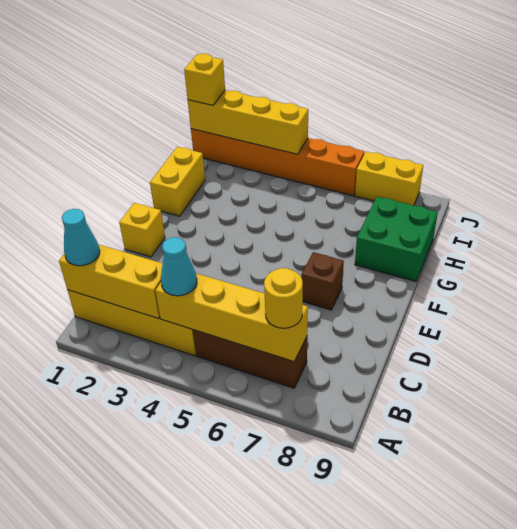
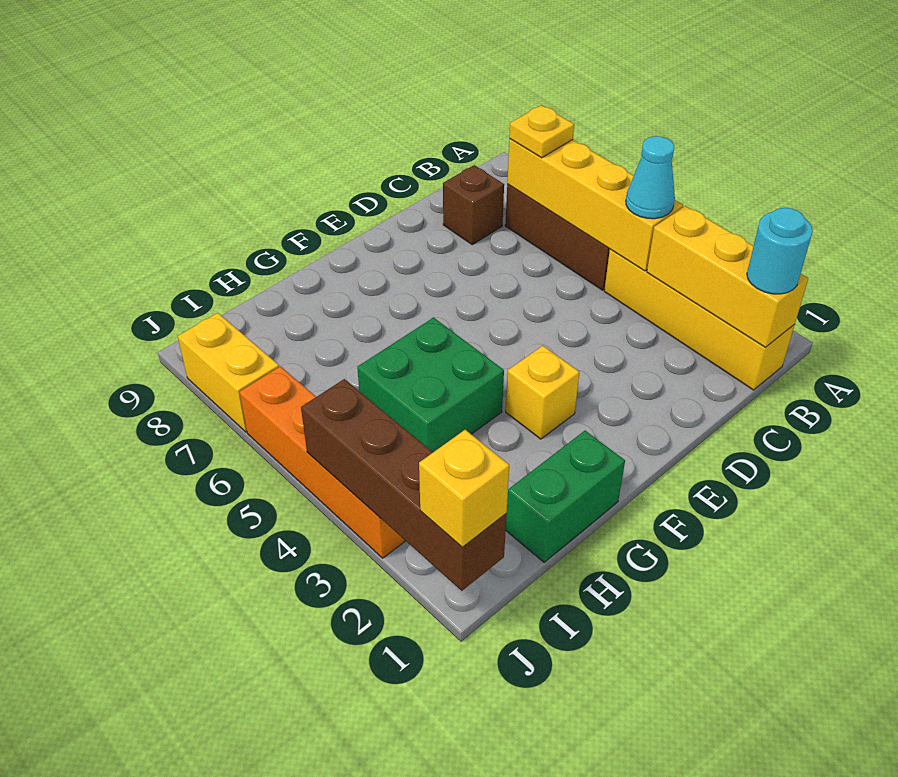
cyan 1x1 cone [62,209,100,266] -> cyan 1x1 round brick [747,208,813,294]
yellow 1x1 round brick [264,268,303,328] -> yellow 1x1 plate [509,105,574,158]
yellow 1x1 brick [119,203,165,257] -> yellow 1x1 brick moved to [506,346,580,439]
brown 1x1 brick [301,252,344,310] -> brown 1x1 brick moved to [443,165,504,245]
yellow 1x2 brick [150,147,205,216] -> green 1x2 brick [506,431,625,562]
green 2x2 brick [355,197,438,281] -> green 2x2 brick moved to [357,317,504,452]
orange 1x6 brick [191,129,364,196] -> orange 1x4 brick [239,366,405,558]
yellow 1x4 brick [188,90,308,154] -> brown 1x4 brick [301,379,507,591]

